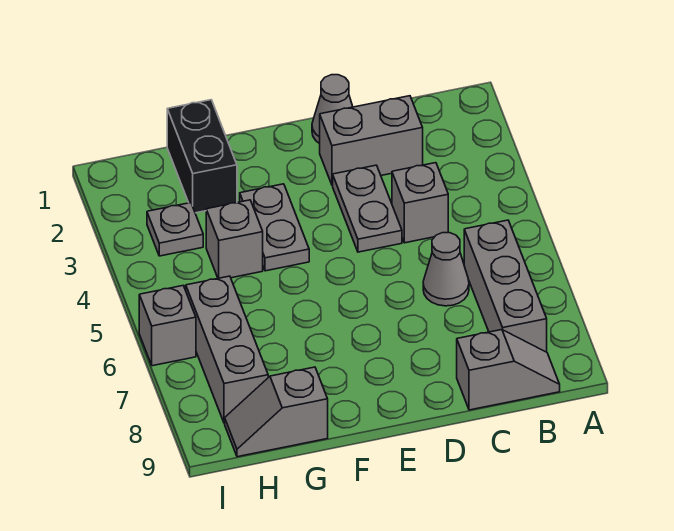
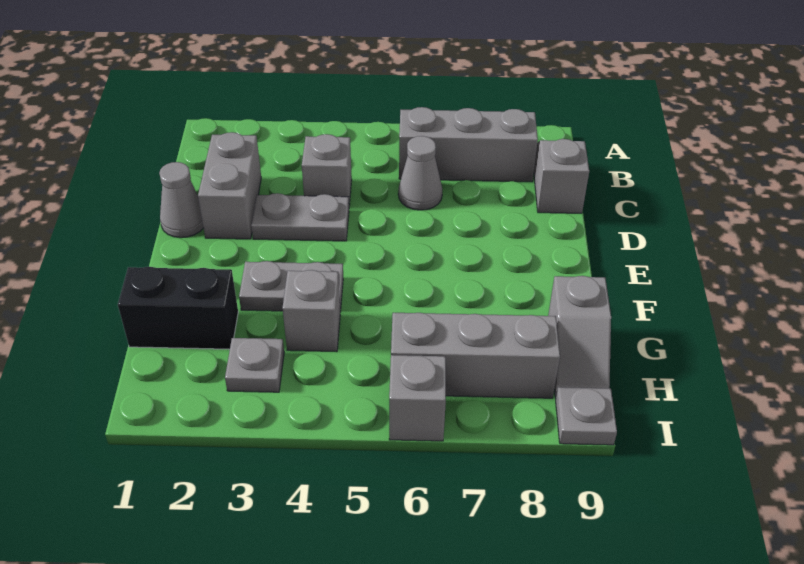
none -> grey 1x1 plate [556,387,617,445]

